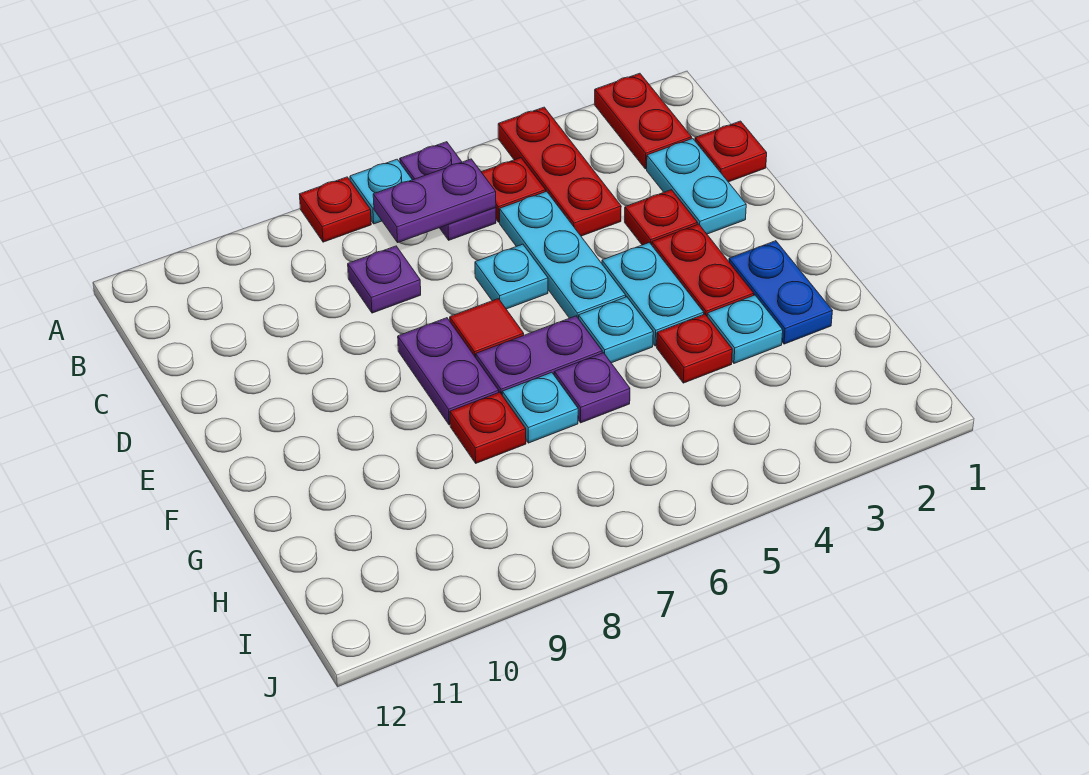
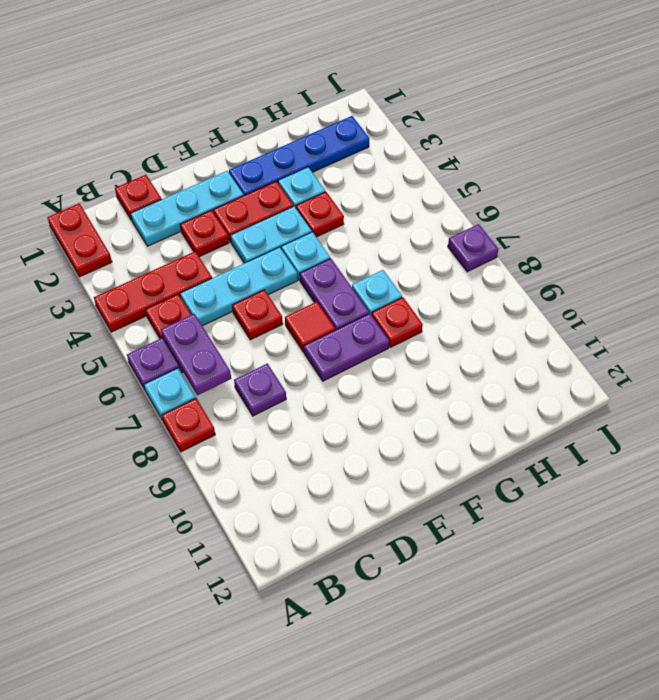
red 1x2 plate [594,73,692,169] -> red 1x2 plate turned to [47,203,112,277]
cyan 1x2 plate [647,138,746,234] -> cyan 1x3 plate [131,171,244,246]
cyan 1x1 plate [475,244,548,309] -> red 1x1 plate [232,290,283,340]
blue 1x2 plate [729,241,832,344] -> blue 1x4 plate [229,116,369,195]
purple 1x1 plate [554,353,630,423] -> purple 1x1 plate moved to [448,224,498,272]

